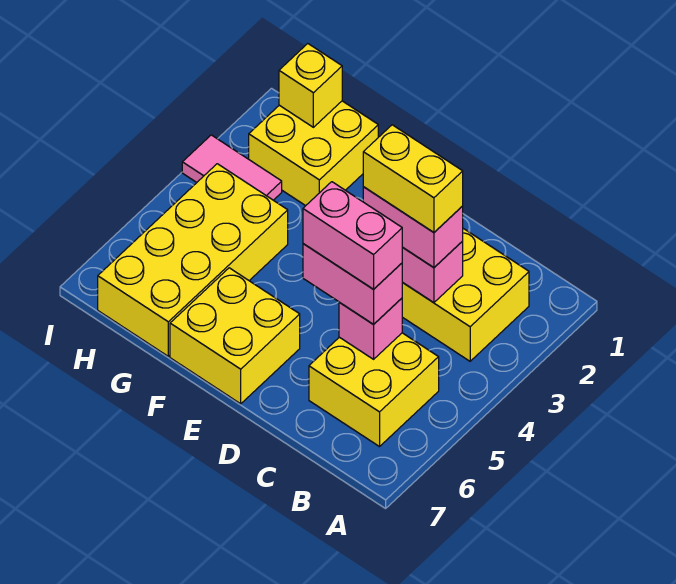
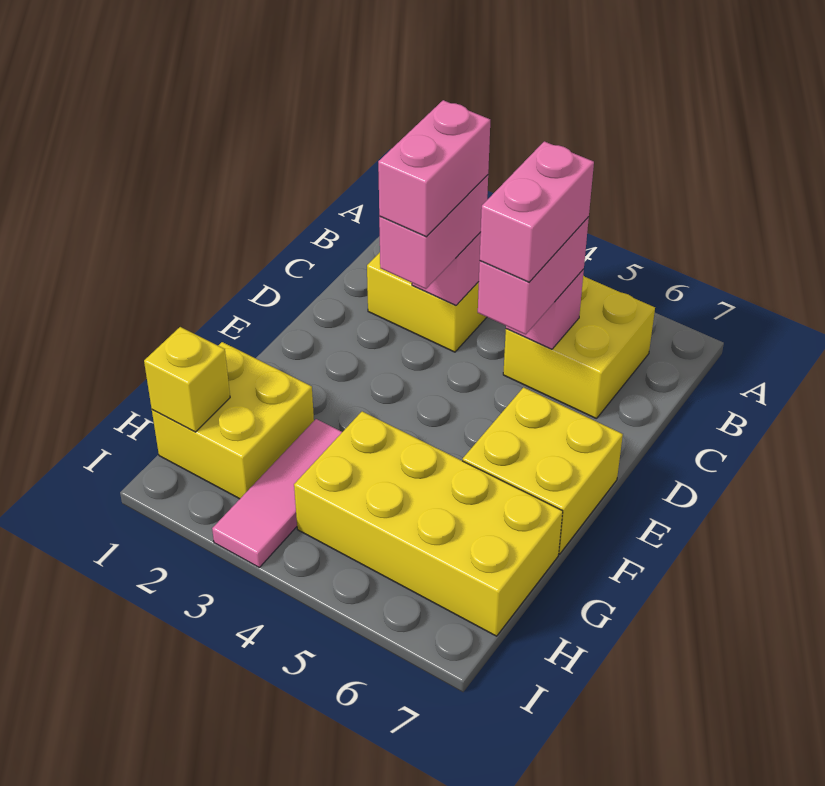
yellow 1x2 brick [363,125,463,232] -> pink 1x2 brick [378,100,490,237]
pink 1x2 tile [182,135,282,200] -> pink 1x3 tile [212,419,342,567]

